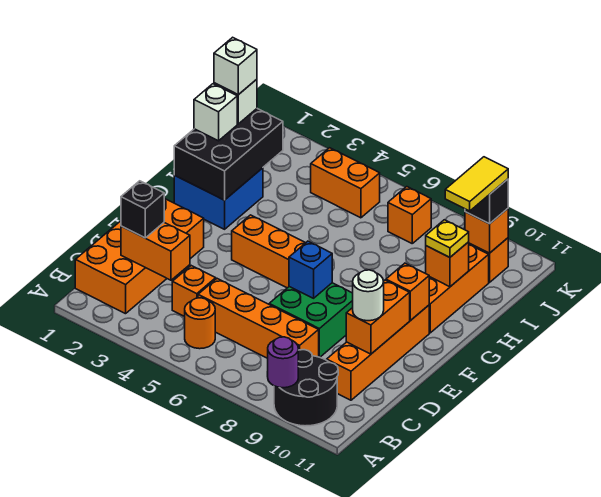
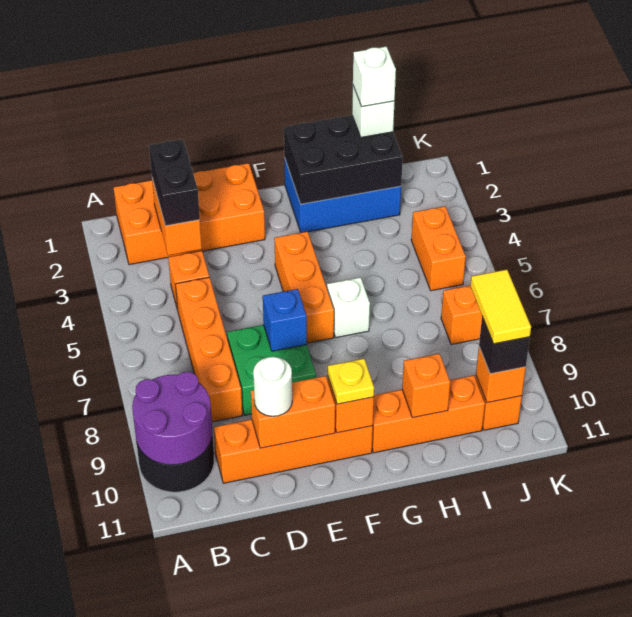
purple 1x1 round brick [268,337,298,388] -> purple 2x2 round brick [132,372,212,465]
orange 1x1 round brick [185,298,215,349] -> none
black 1x1 brick [121,181,164,238] -> black 1x2 brick [149,139,200,226]
blue 2x2 brick [174,168,263,229] -> blue 2x3 brick [284,157,401,233]
white 1x1 brick [194,84,237,141] -> white 1x1 brick moved to [327,277,370,337]
yellow 1x1 plate [426,220,469,257] -> yellow 1x1 plate moved to [328,359,374,404]
yellow 1x2 tile [445,157,508,211] -> yellow 1x2 tile turned to [470,270,531,344]

